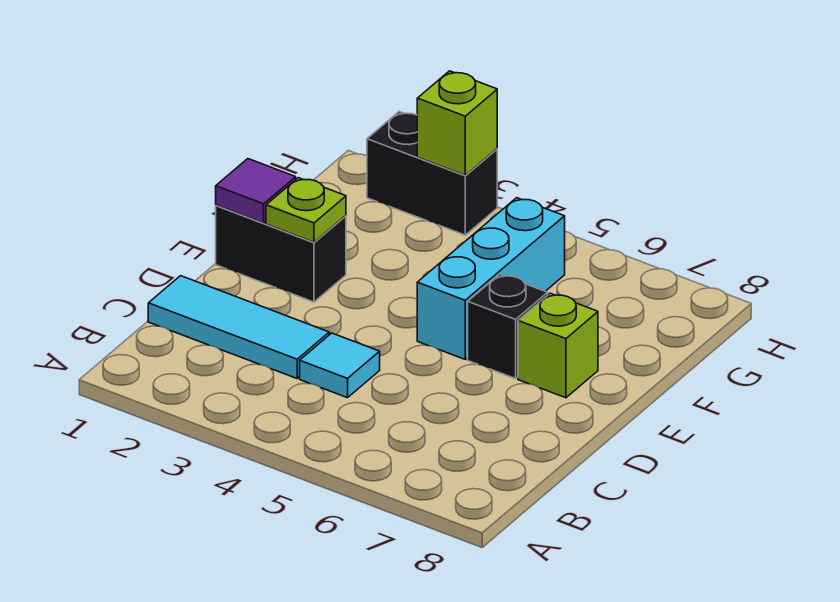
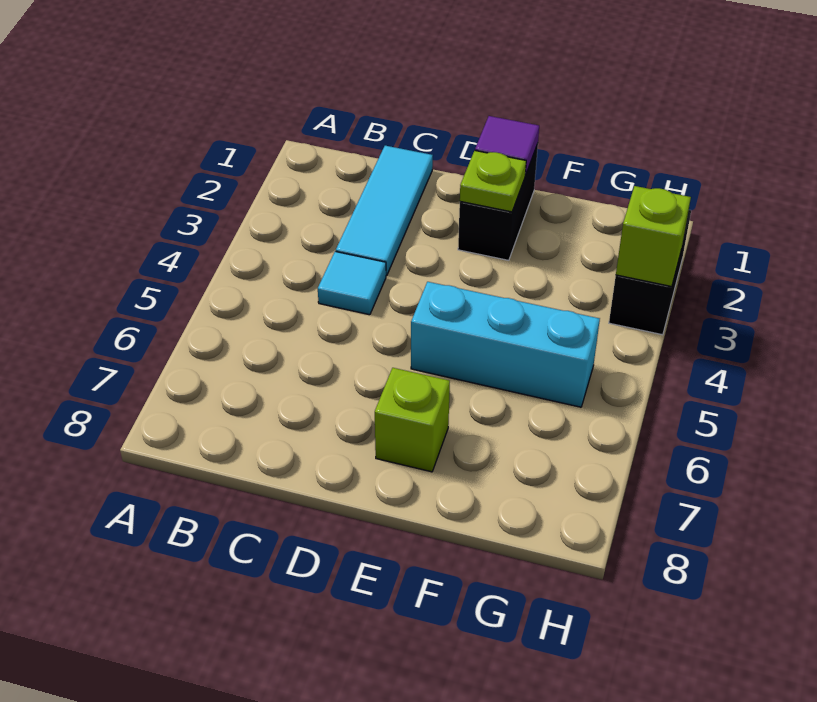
black 1x1 brick [468,274,548,379] -> none

